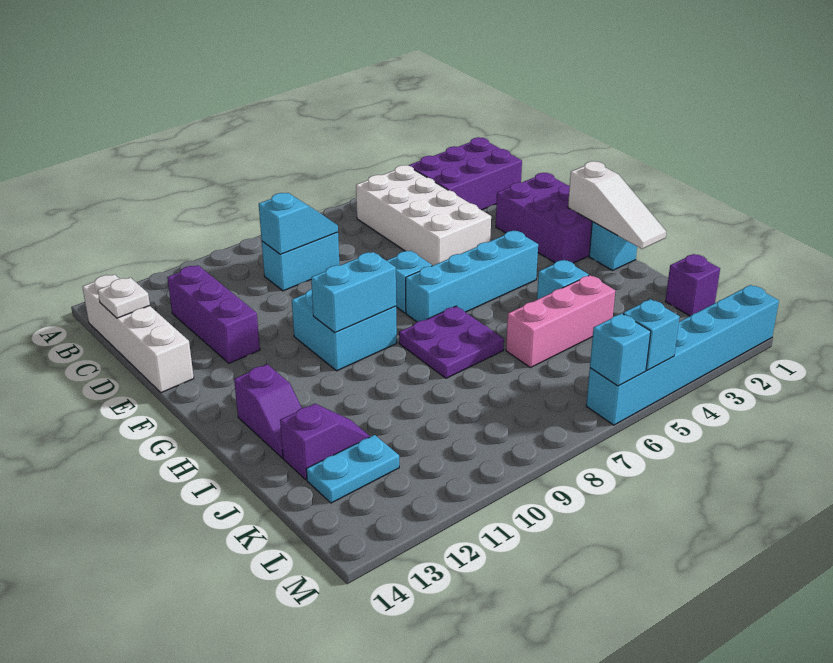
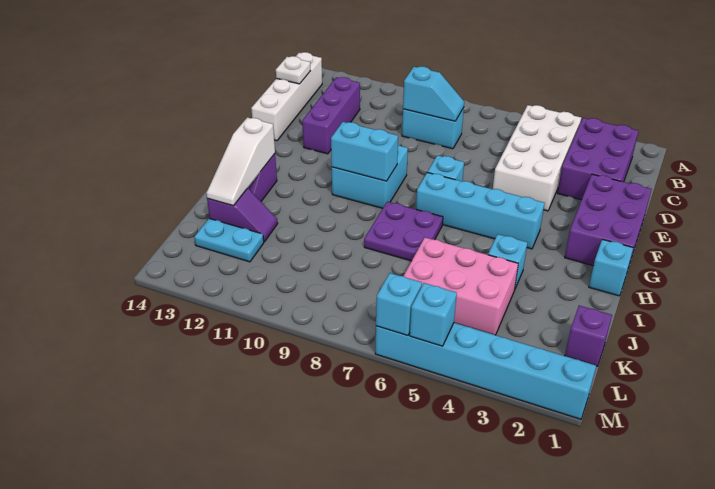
purple 2x3 brick [409,137,522,210] -> purple 2x3 brick turned to [557,118,638,200]
white 1x3 slope [568,161,666,249] -> white 1x3 slope moved to [206,117,275,206]
pink 1x3 brick [506,275,615,368] -> pink 2x3 brick [404,238,518,335]

